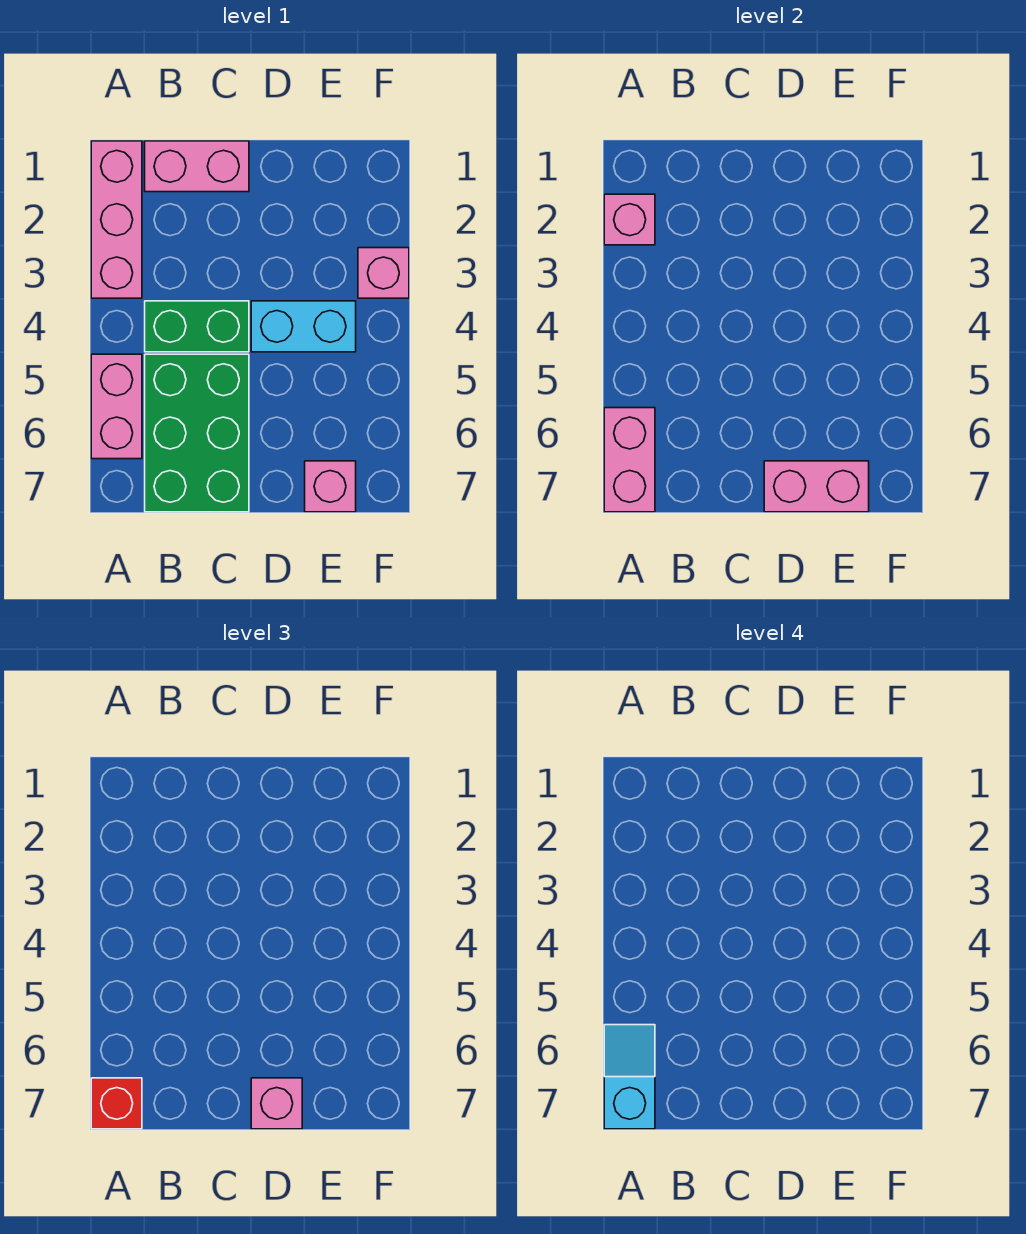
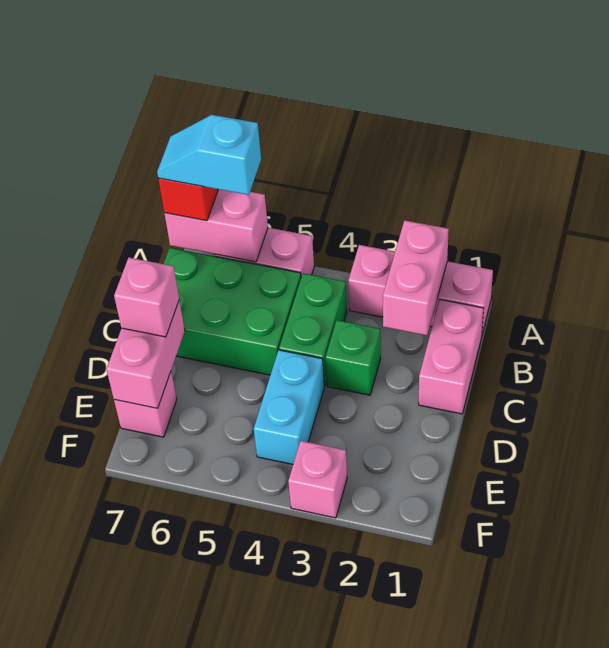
pink 1x1 brick [604,194,655,245] -> pink 1x2 brick [383,220,449,335]
cyan 1x2 slope [604,1025,655,1129] -> cyan 1x2 slope turned to [157,115,261,195]
none -> green 1x1 brick [325,320,381,395]

